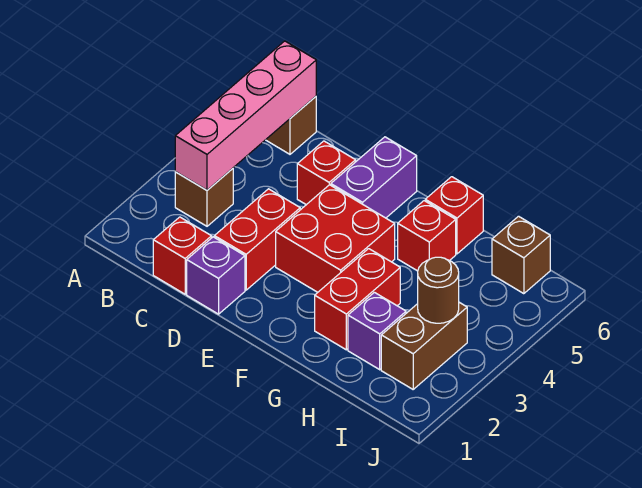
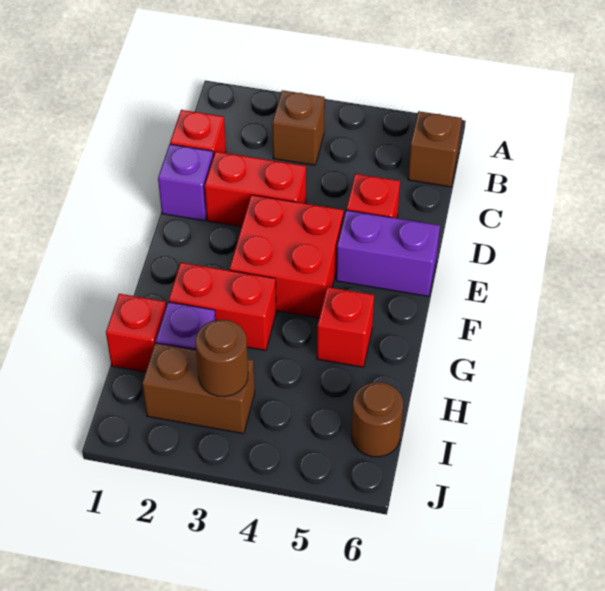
pink 1x4 brick [175,41,316,190] -> none
red 1x1 brick [425,177,483,254] -> red 1x1 brick moved to [106,294,166,372]
brown 1x1 brick [492,216,550,294] -> brown 1x1 round brick [352,382,403,457]

